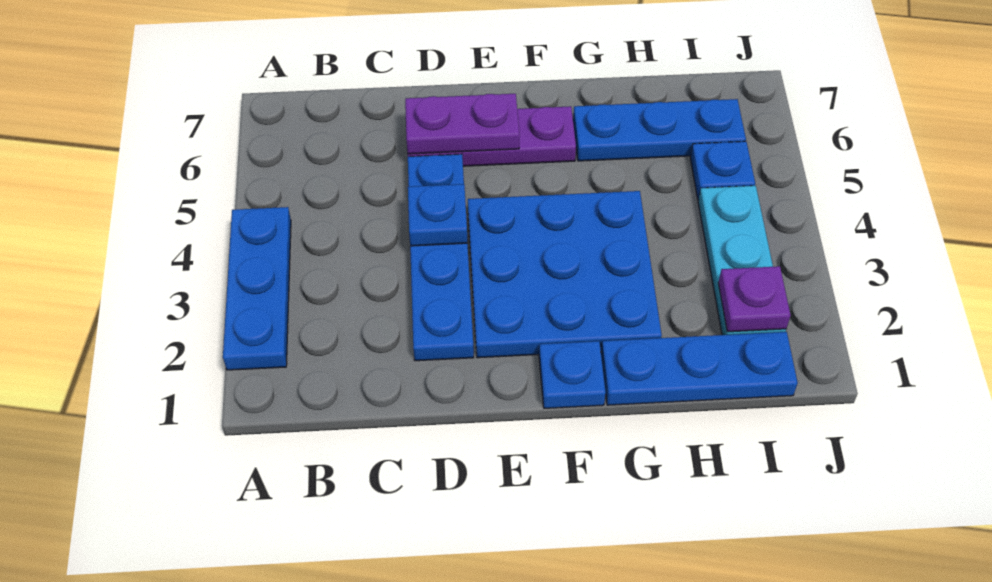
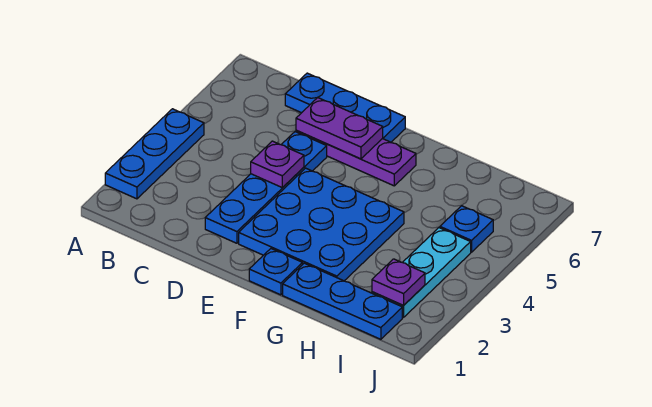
blue 1x1 plate [408,184,467,246] -> purple 1x1 plate [251,141,304,188]
blue 1x3 plate [573,99,746,161] -> blue 1x3 plate moved to [285,73,405,142]

